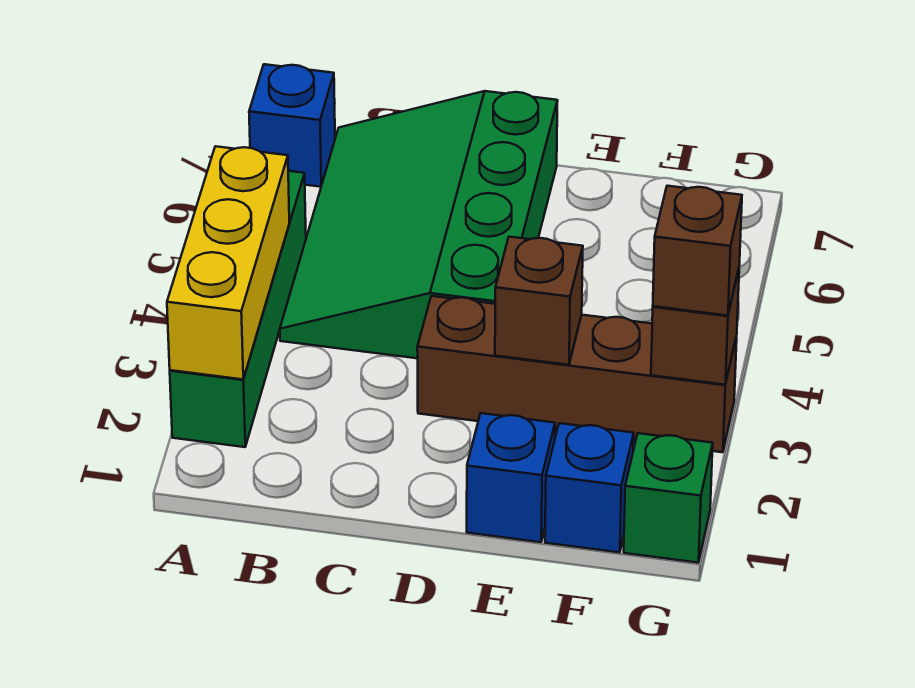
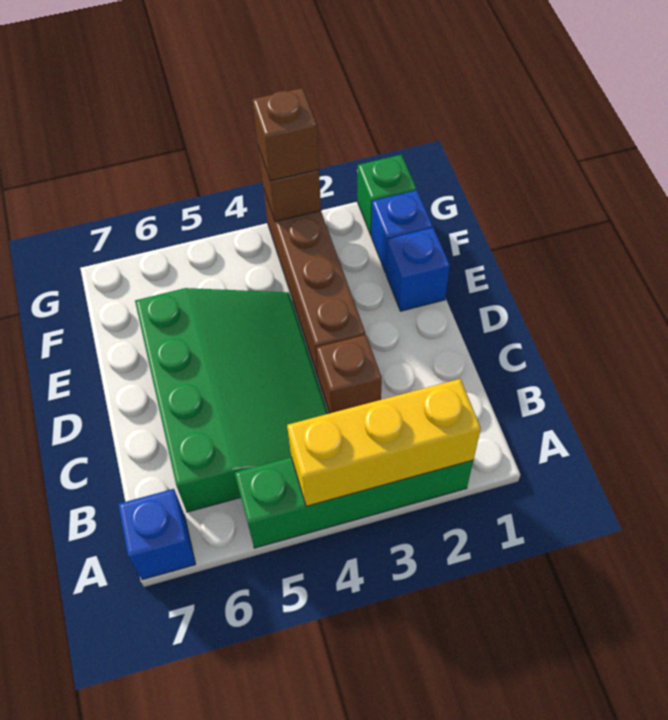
green 3x4 slope [280,91,558,358] -> green 3x4 slope turned to [135,288,328,512]
brown 1x1 brick [495,237,583,365] -> brown 1x1 brick moved to [316,335,382,413]

